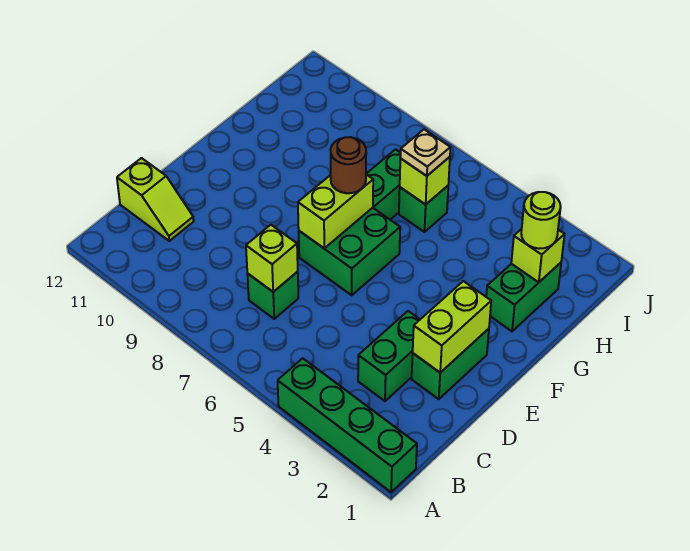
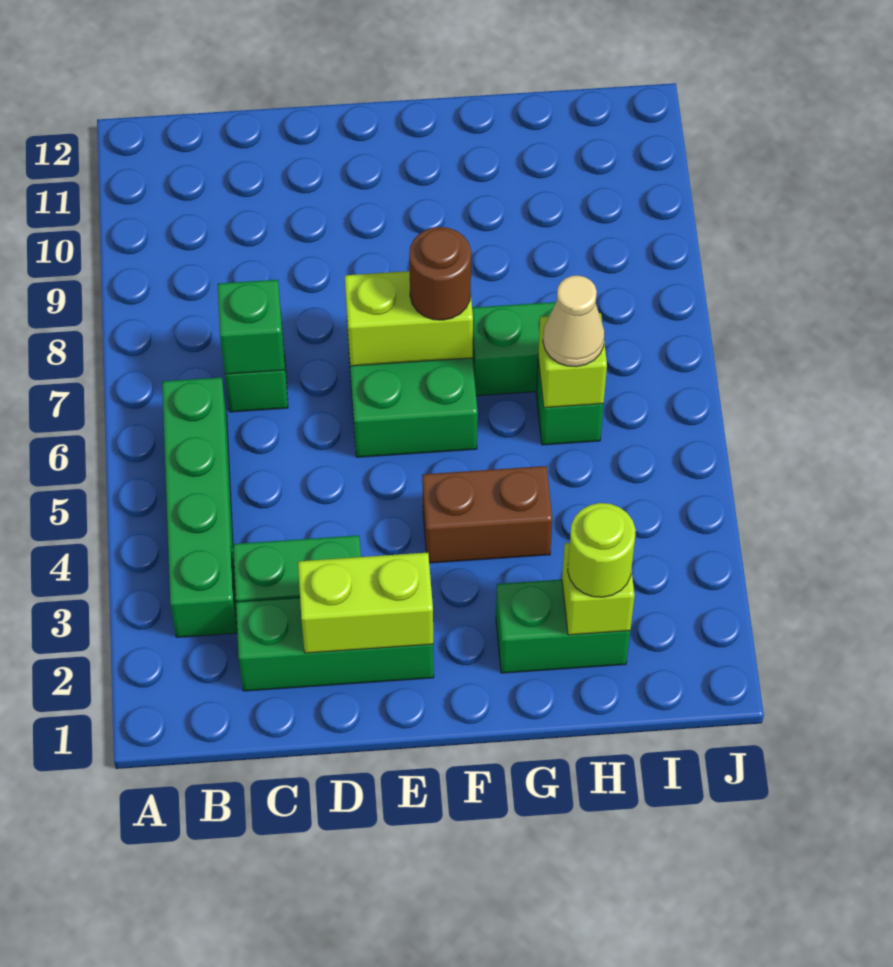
green 1x4 brick [278,358,417,492] -> green 1x4 brick moved to [162,377,237,637]
lime 1x1 brick [246,225,298,292] -> green 1x1 brick [218,280,285,374]
lime 1x2 slope [117,158,194,241] -> none
green 1x2 brick [412,329,489,399] -> green 1x3 brick [236,597,434,691]
none -> brown 1x2 brick [422,466,552,563]
tan 1x1 plate [400,129,450,176] -> tan 1x1 cone [543,275,605,367]

